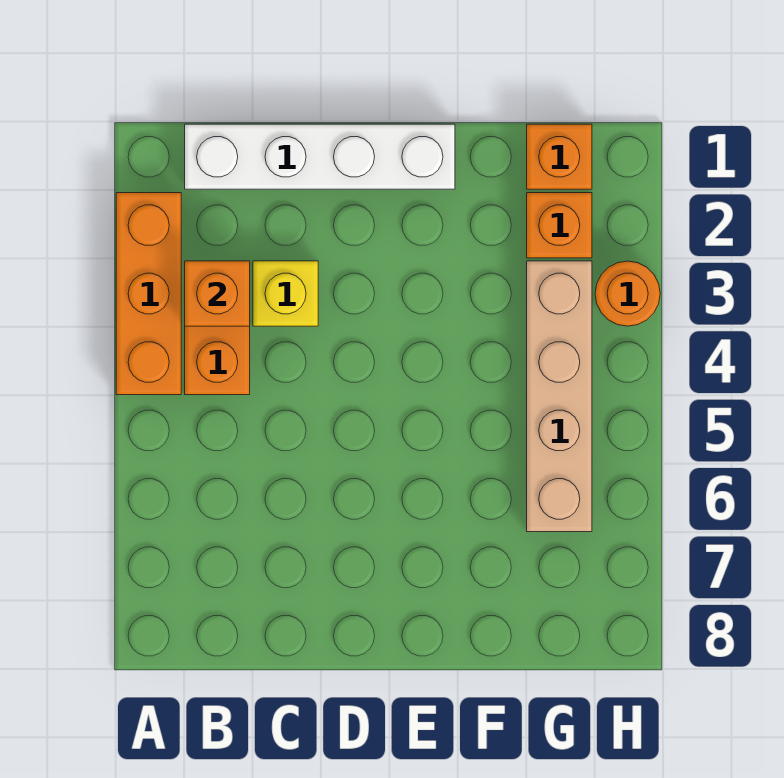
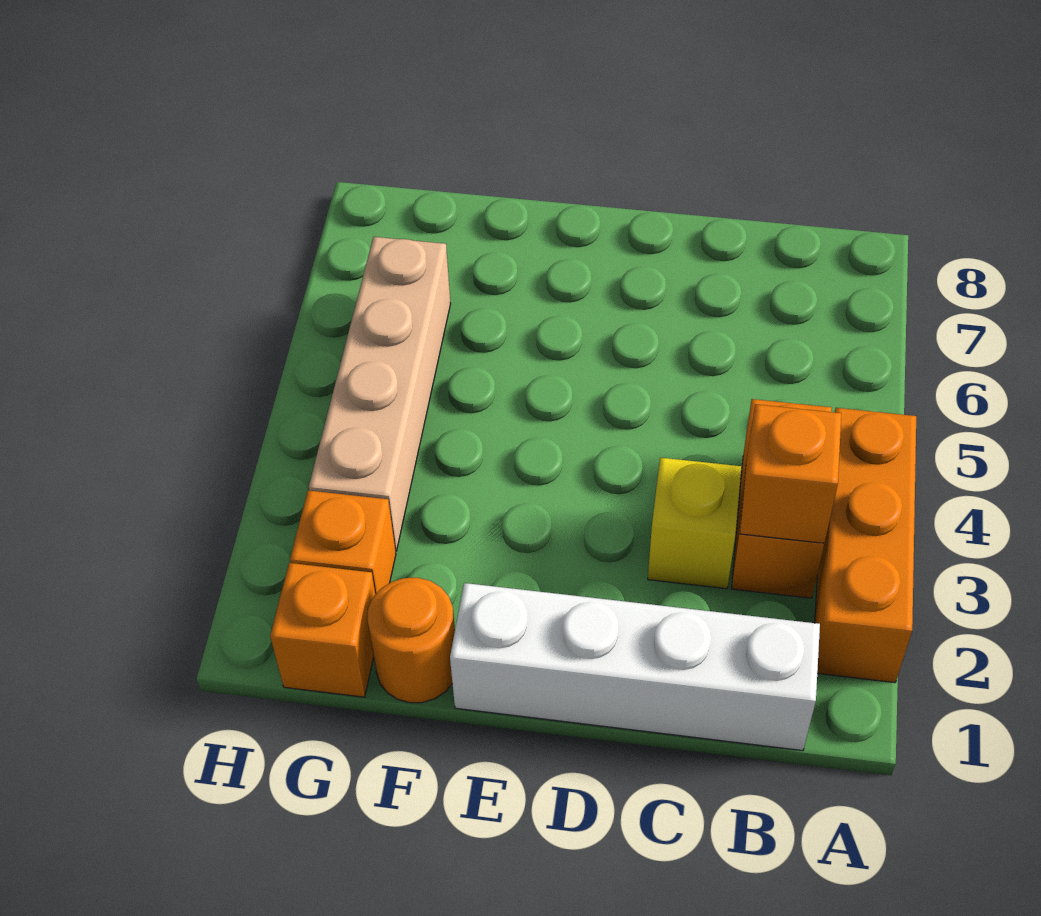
orange 1x1 round brick [595,261,660,326] -> orange 1x1 round brick moved to [367,578,455,703]

